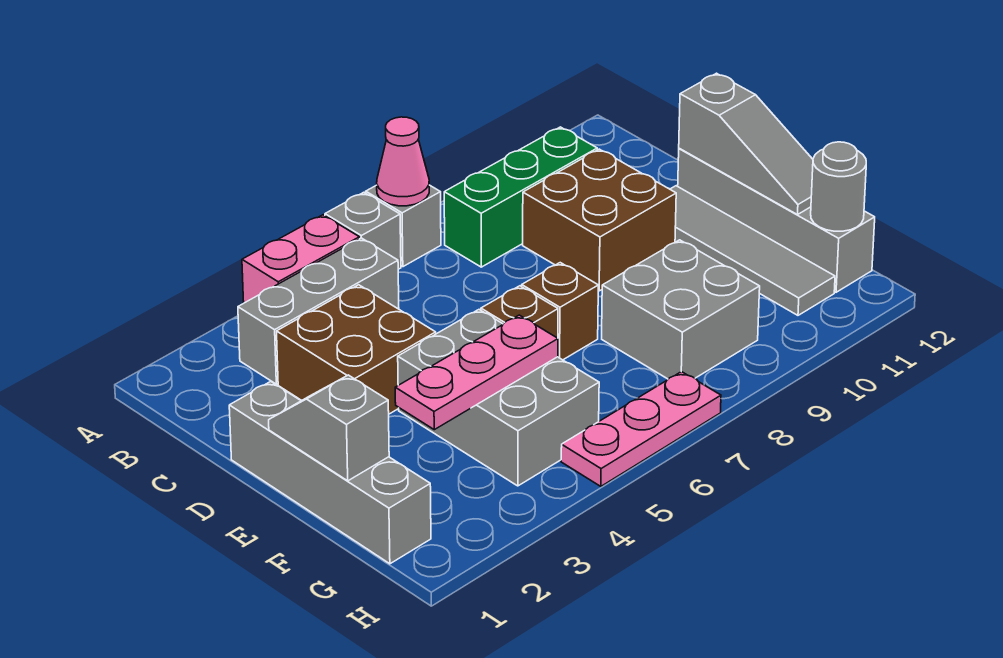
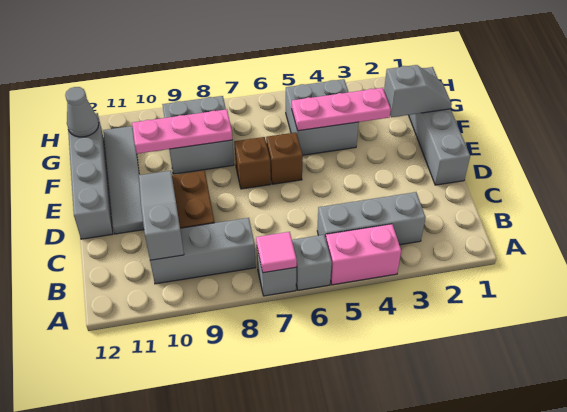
pink 1x1 cone [377,117,429,206] -> pink 1x1 tile [256,232,297,273]
green 1x3 brick [444,127,597,267] -> grey 1x3 brick [150,218,256,284]
brown 2x2 brick [277,285,436,414] -> none
grey 1x3 slope [679,73,813,215] -> grey 1x3 slope moved to [139,171,184,260]
grey 1x2 slope [269,375,389,481] -> grey 1x2 slope turned to [384,65,452,117]
grey 2x3 brick [398,310,599,486] -> grey 2x2 brick [286,79,359,155]
grey 1x1 round brick [811,142,866,231] -> grey 1x1 cone [65,87,99,137]
pink 1x3 plate [561,372,721,486] -> pink 1x3 plate moved to [132,109,232,154]

